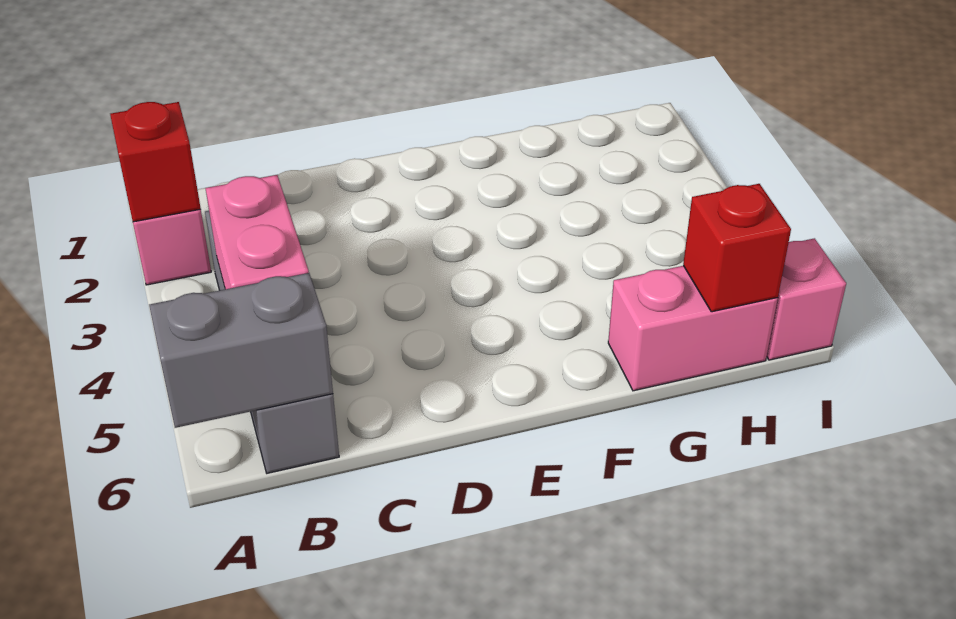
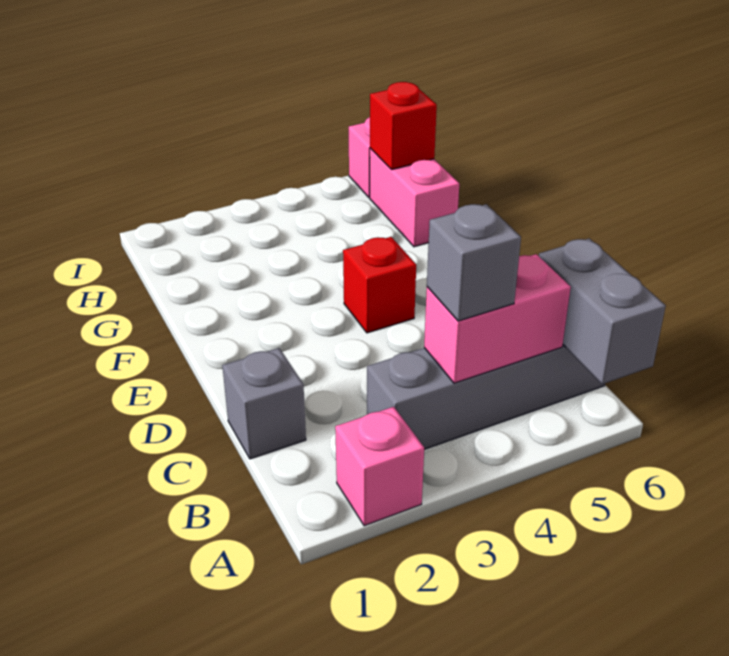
red 1x1 brick [110,102,201,222] -> red 1x1 brick moved to [343,237,416,333]
none -> grey 1x1 brick [427,204,521,321]
none -> grey 1x1 brick [222,348,306,459]

